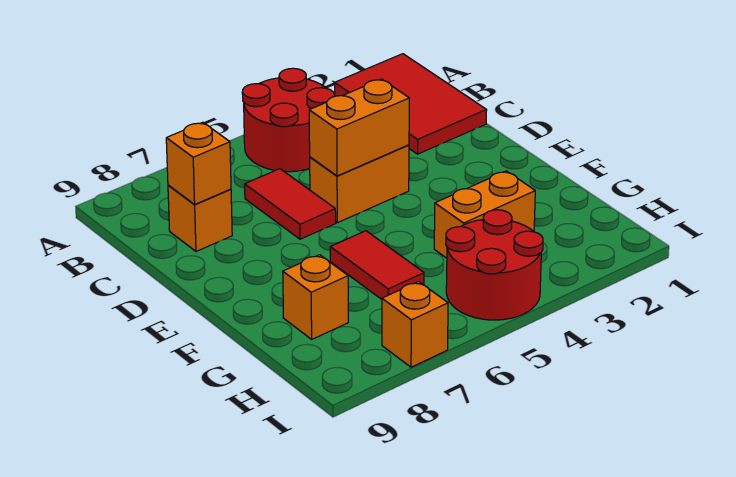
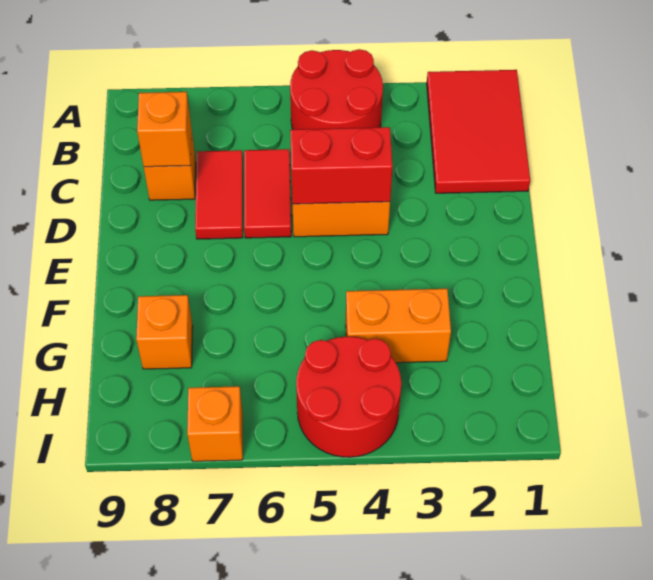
orange 1x2 brick [309,79,409,176] -> red 1x2 brick [290,127,392,204]
red 1x2 tile [330,231,424,299] -> red 1x2 tile moved to [195,150,243,239]

